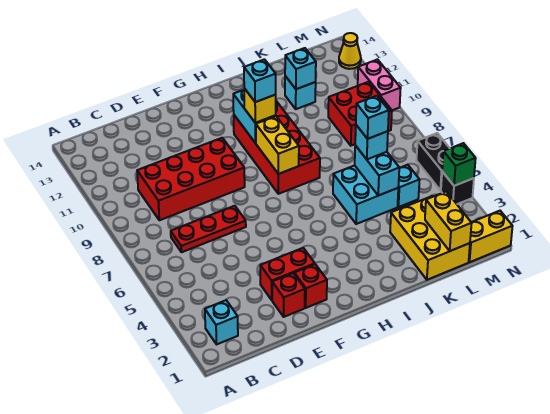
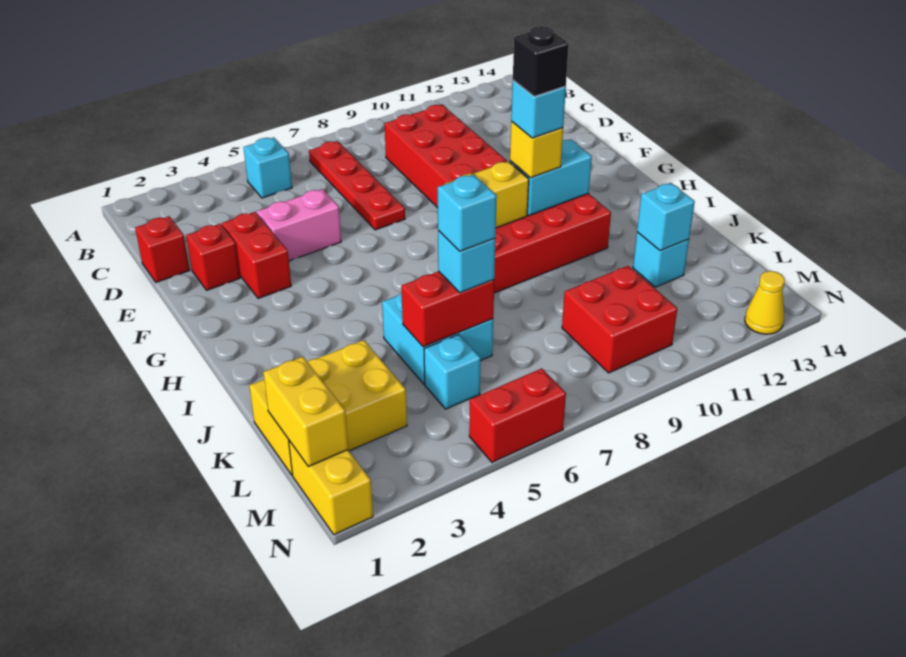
cyan 1x1 brick [205,300,238,344] -> cyan 1x1 brick moved to [243,137,292,198]
red 1x3 plate [171,206,246,252] -> red 1x4 plate [309,141,405,230]
red 1x1 brick [294,264,327,308] -> red 1x1 brick moved to [135,216,190,282]
cyan 1x2 brick [355,146,399,196] -> red 1x2 brick [401,271,494,347]
yellow 1x2 brick [425,191,472,251] -> yellow 1x2 brick turned to [263,357,348,467]
black 1x1 brick [441,172,474,204] -> black 1x1 brick moved to [513,26,569,96]
green 1x1 brick [442,143,476,186] -> none
black 1x2 brick [416,133,450,190] -> red 1x2 brick [469,368,566,462]
pink 1x2 brick [358,60,401,110] -> pink 1x2 brick moved to [257,189,341,261]

